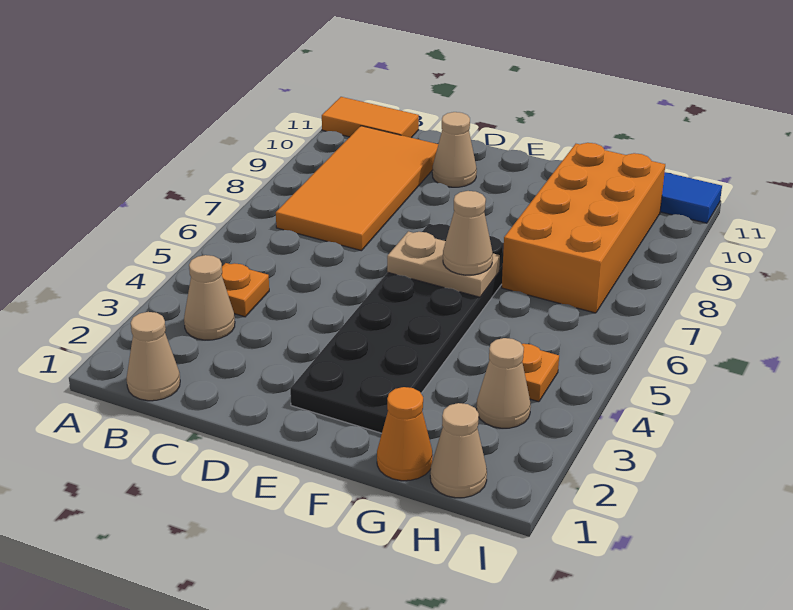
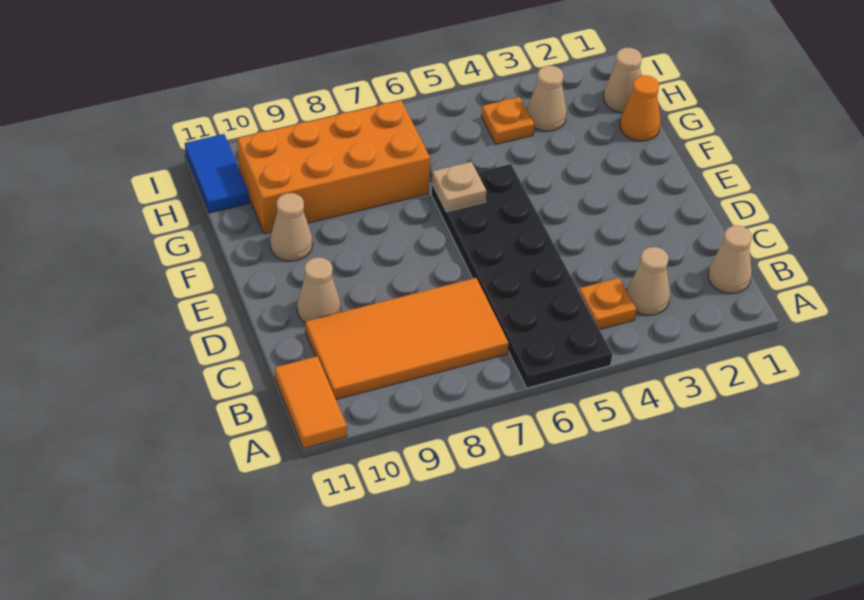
black 2x6 plate [290,224,504,433] -> black 2x6 plate turned to [431,164,612,388]
tan 1x2 plate [387,231,500,297] -> tan 1x1 plate [432,162,486,212]
tan 1x1 cone [443,191,493,275] -> tan 1x1 cone moved to [270,193,313,261]

